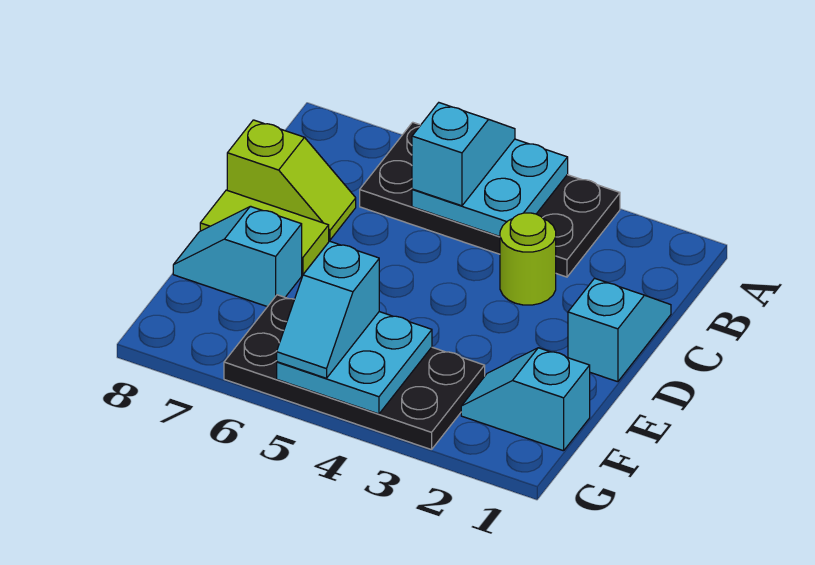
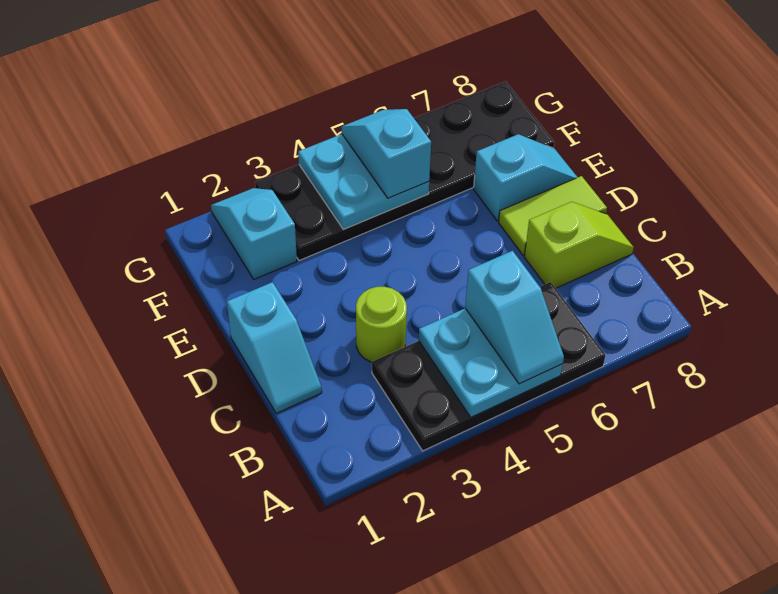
lime 1x2 slope [227,120,356,240] -> lime 1x2 slope turned to [524,202,634,288]
cyan 1x2 slope [461,348,590,451] -> cyan 1x2 slope turned to [211,188,297,279]
black 2x4 plate [224,295,485,450] -> black 2x6 plate [255,82,554,261]

